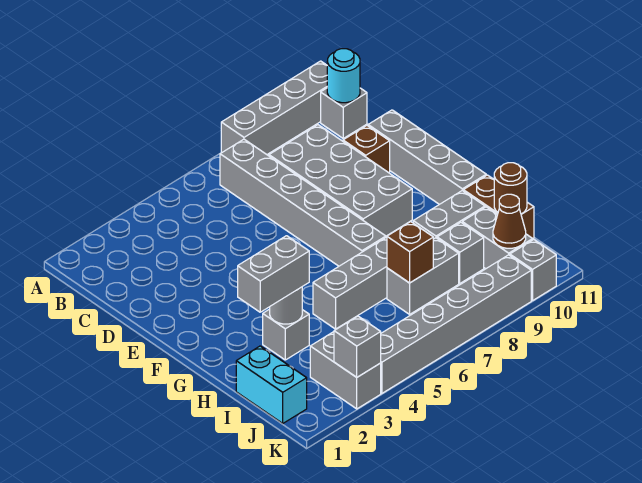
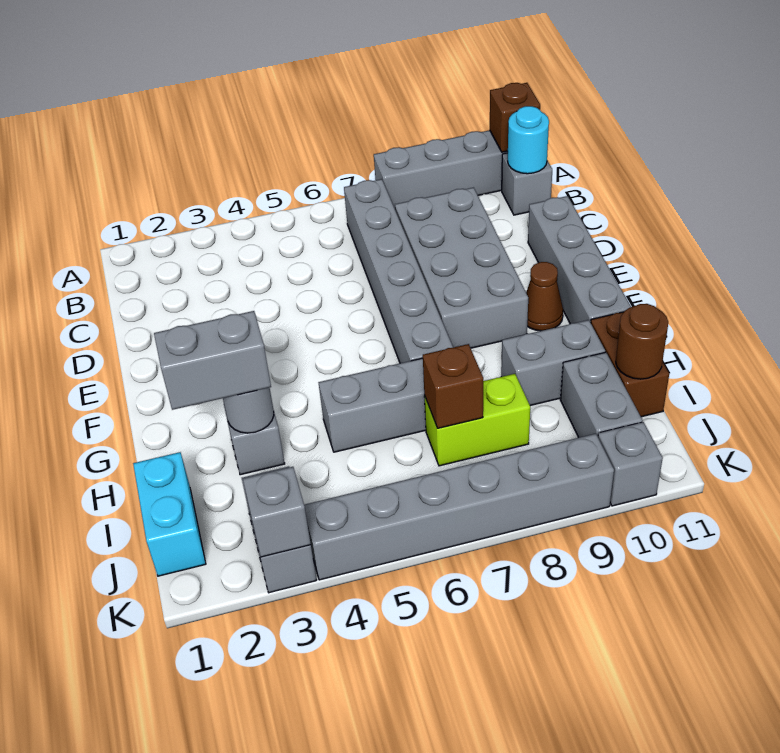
brown 1x1 brick [343,126,390,173] -> brown 1x1 brick moved to [490,83,540,152]
grey 1x2 brick [387,238,459,314] -> lime 1x2 brick [424,374,530,466]
grey 1x1 brick [437,223,484,283] -> none
brown 1x1 cone [493,194,526,248] -> brown 1x1 cone moved to [526,262,563,331]

